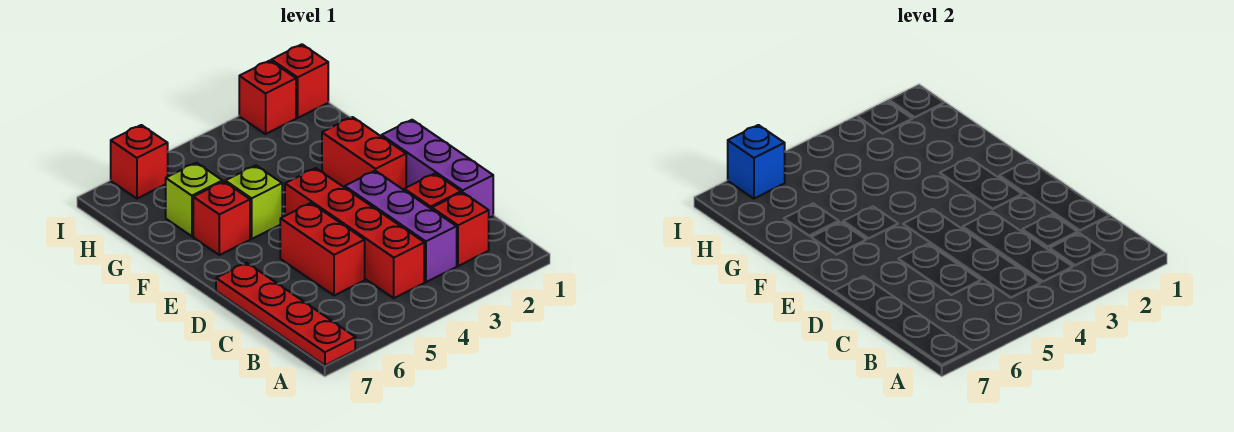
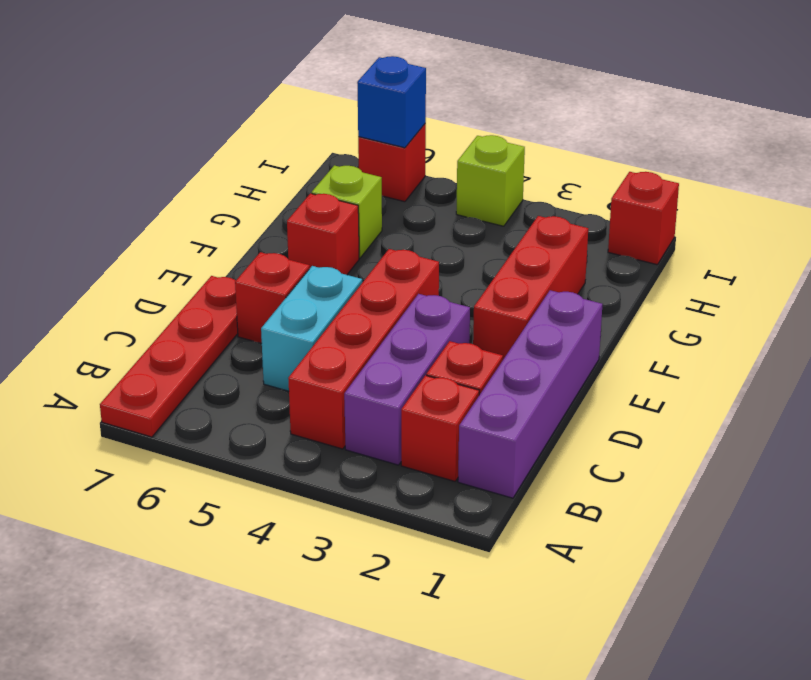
purple 1x3 brick [382,120,493,218] -> purple 1x4 brick [458,290,602,498]
red 1x2 brick [280,203,365,296] -> cyan 1x2 brick [261,266,362,391]
red 1x2 brick [322,117,406,190] -> red 1x3 brick [473,216,588,359]
lime 1x1 brick [225,165,282,239] -> lime 1x1 brick moved to [456,135,525,226]
red 1x1 brick [239,61,296,134] -> red 1x1 brick moved to [235,252,310,343]

